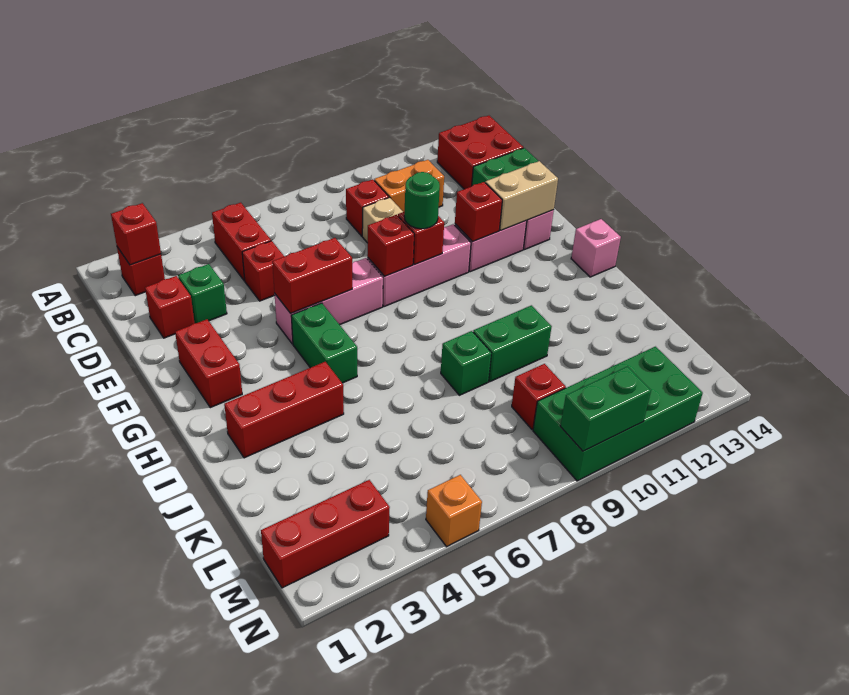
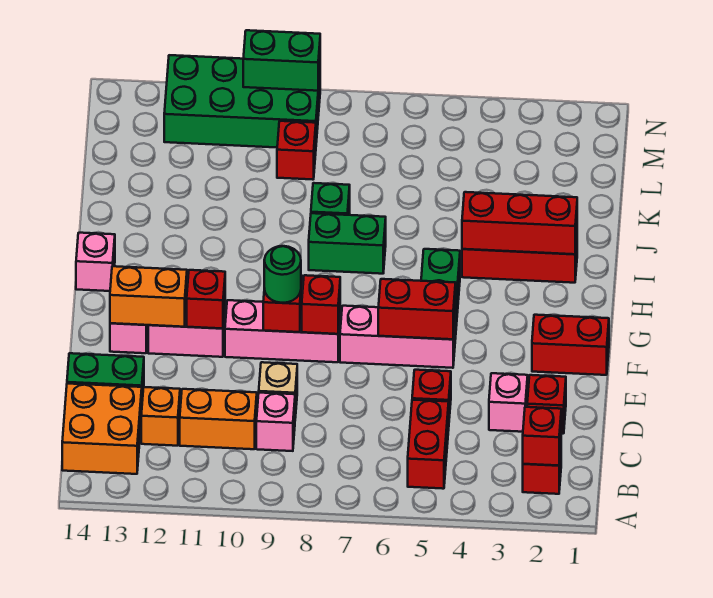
red 2x2 brick [437,116,523,189] -> orange 2x2 brick [62,384,142,474]
red 1x1 brick [346,179,389,236] -> pink 1x1 brick [256,393,295,451]
green 1x1 brick [178,264,227,323] -> pink 1x1 brick [489,373,528,432]
red 1x2 brick [175,319,242,408] -> red 1x2 brick turned to [532,315,609,375]
tan 1x2 brick [485,161,558,230] -> orange 1x2 brick [110,266,187,327]
green 1x2 brick [473,305,552,382] -> green 1x2 brick moved to [309,213,386,274]
red 1x3 brick [261,480,390,588] -> red 1x3 brick moved to [462,192,577,254]
orange 1x1 brick [426,475,482,547] -> orange 1x1 brick moved to [141,387,180,446]

